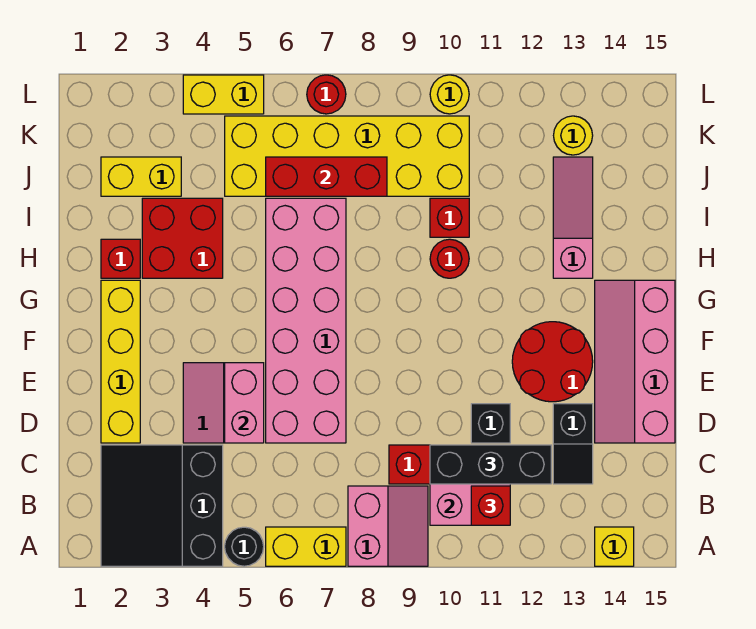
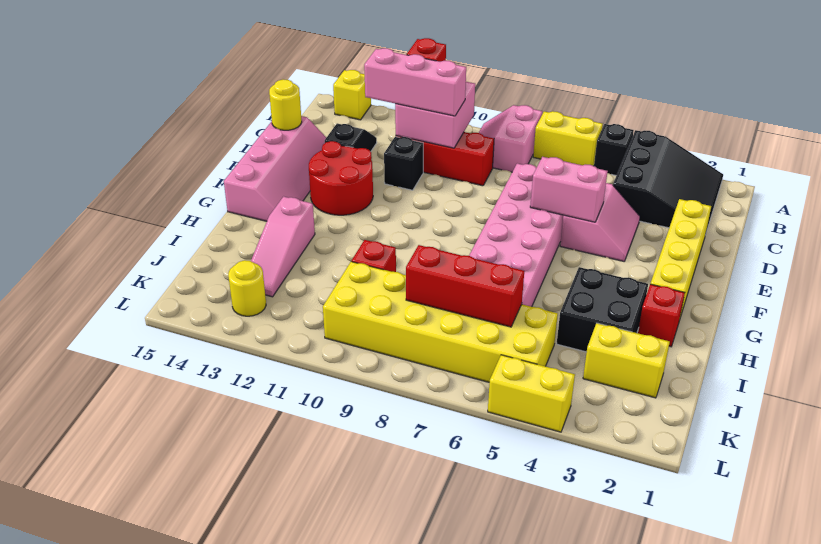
black 1x1 round brick [225,527,264,566] -> black 1x1 brick [594,124,634,176]
black 1x3 brick [430,445,551,484] -> pink 1x3 brick [364,48,466,116]
pink 1x2 brick [225,363,264,443] -> pink 1x2 brick turned to [530,157,608,222]
red 2x2 brick [142,198,223,278] -> black 2x2 brick [557,267,648,352]
red 1x1 round brick [430,239,469,278] -> none
red 1x1 round brick [307,75,346,114] -> none
yellow 1x1 round brick [430,75,469,114] -> yellow 1x1 round brick moved to [269,79,302,130]

